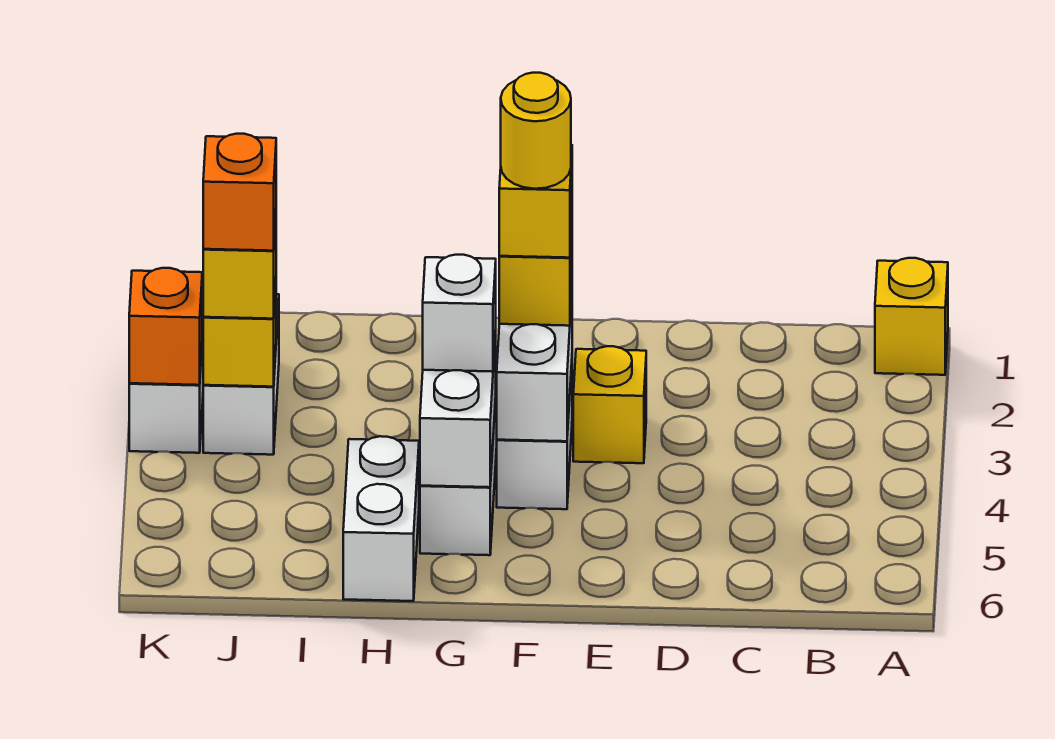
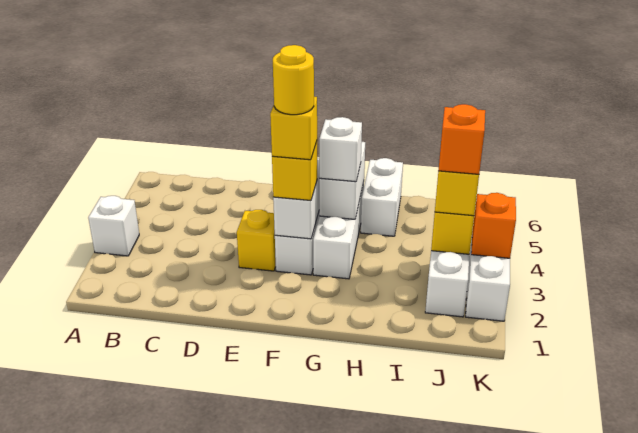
yellow 1x1 brick [875,258,948,375] -> none
none -> white 1x1 brick [88,196,139,256]

